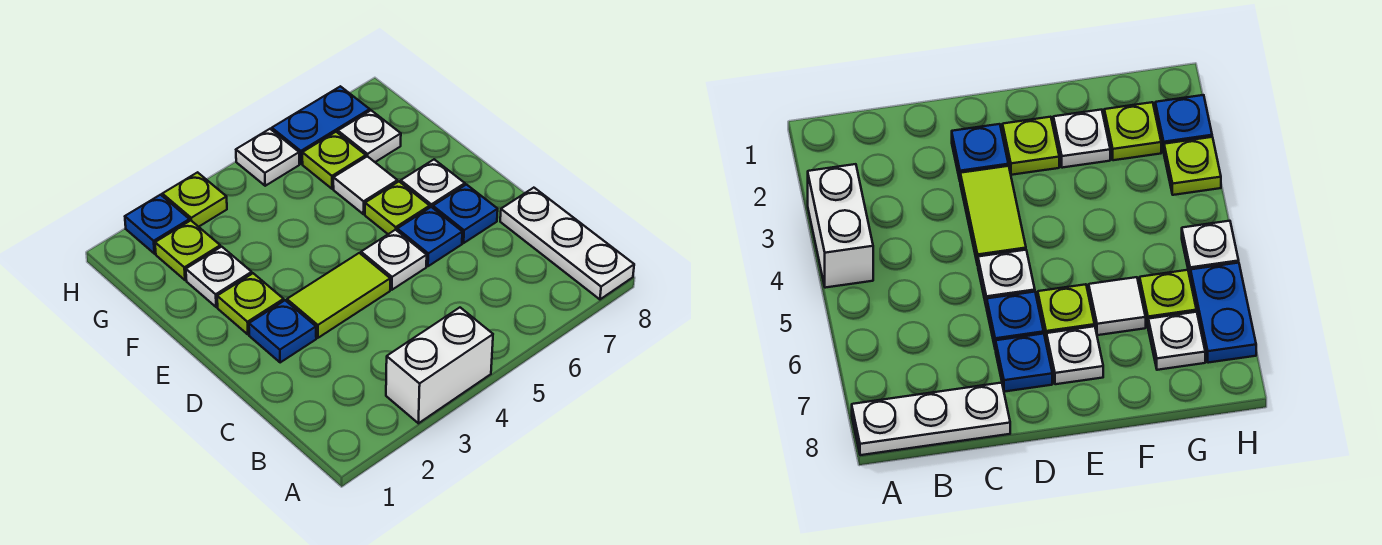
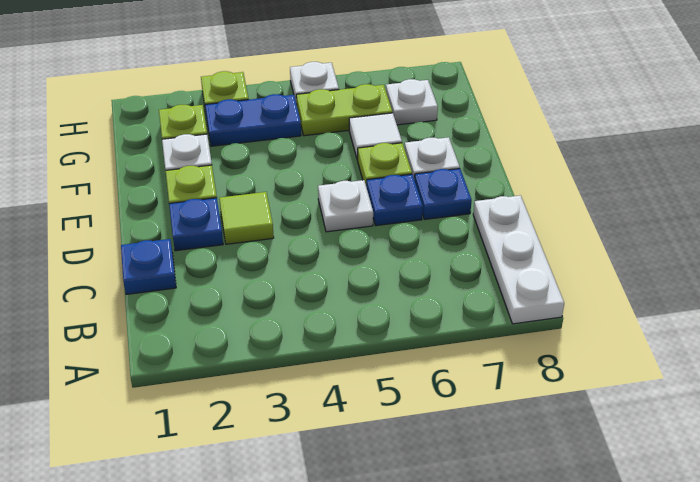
white 1x2 brick [386,308,493,423] -> none
lime 1x2 tile [287,253,390,338] -> lime 1x1 tile [219,192,274,244]
lime 1x1 plate [302,132,366,189] -> lime 1x2 plate [296,84,392,136]
blue 1x1 plate [125,195,190,254] -> blue 1x1 plate moved to [121,239,176,294]
blue 1x2 plate [272,86,370,164] -> blue 1x2 plate moved to [205,94,301,146]

